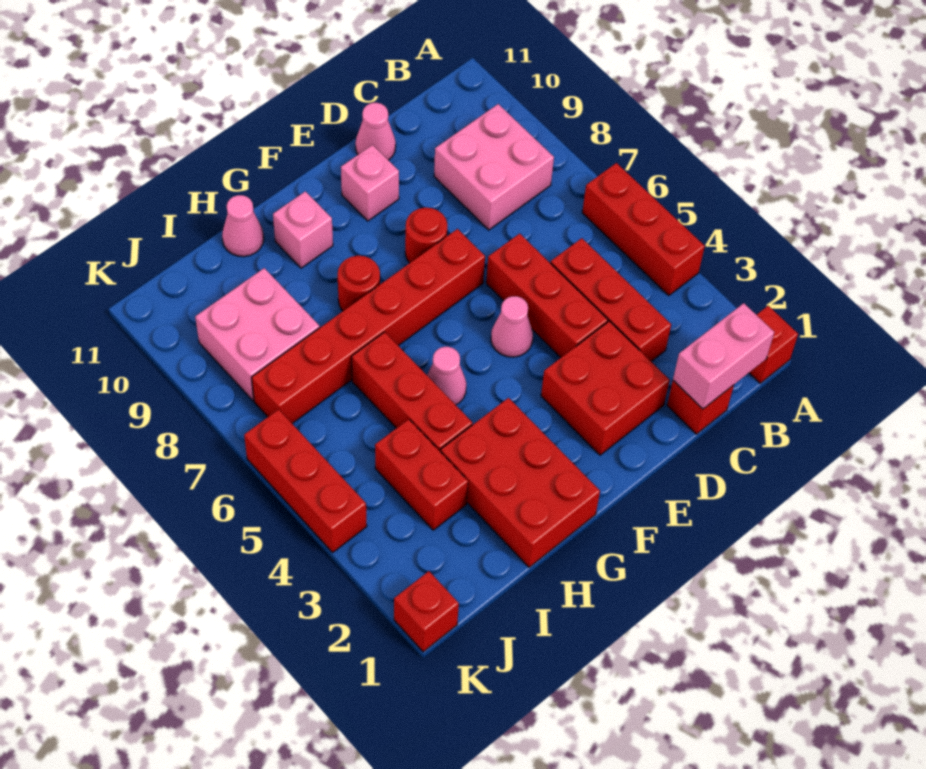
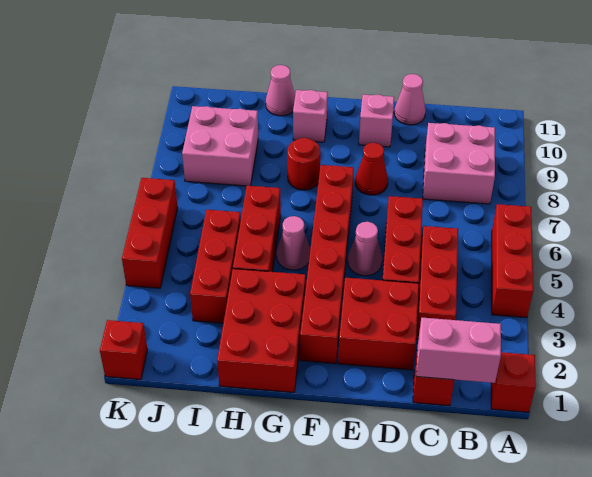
red 1x6 brick [252,229,485,423] -> red 1x6 brick turned to [300,165,354,364]
red 1x1 round brick [405,208,447,263] -> red 1x1 cone [355,143,388,195]
red 1x2 brick [375,419,468,530] -> red 1x3 brick [190,210,241,323]

